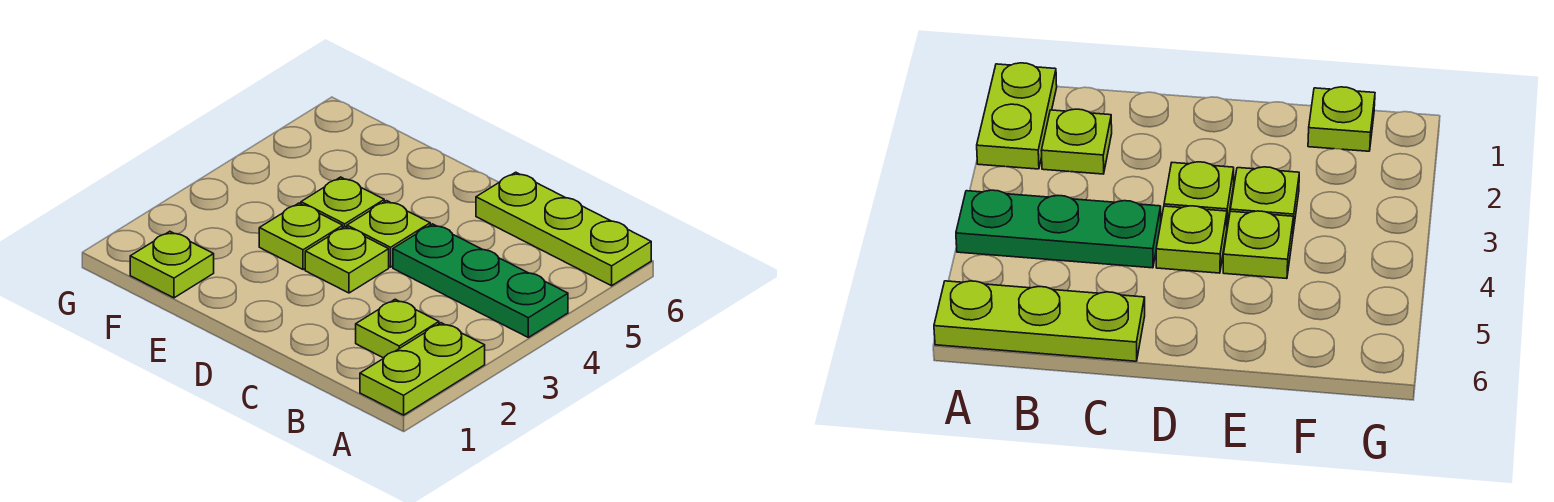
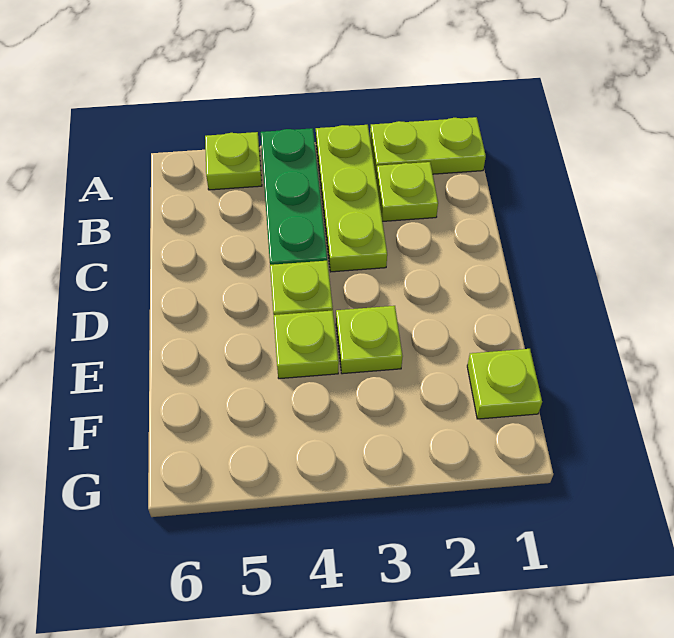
lime 1x3 plate [476,172,651,286] -> lime 1x3 plate moved to [316,125,387,272]
lime 1x1 plate [305,227,389,293] -> lime 1x1 plate moved to [205,132,262,190]

